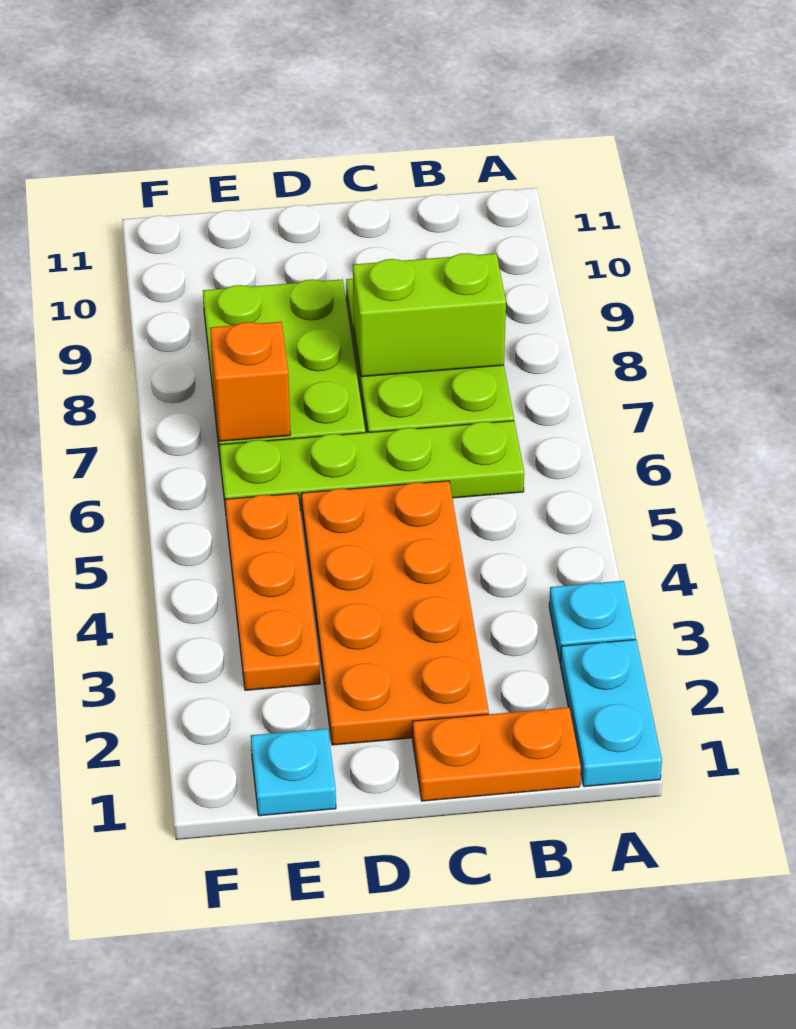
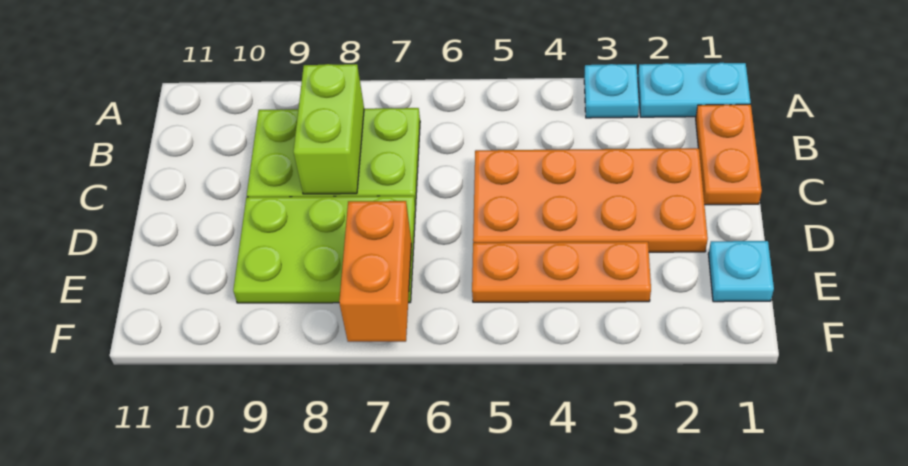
lime 1x4 plate [219,421,524,511] -> none
orange 1x1 brick [210,322,290,441] -> orange 1x2 brick [339,201,411,342]

